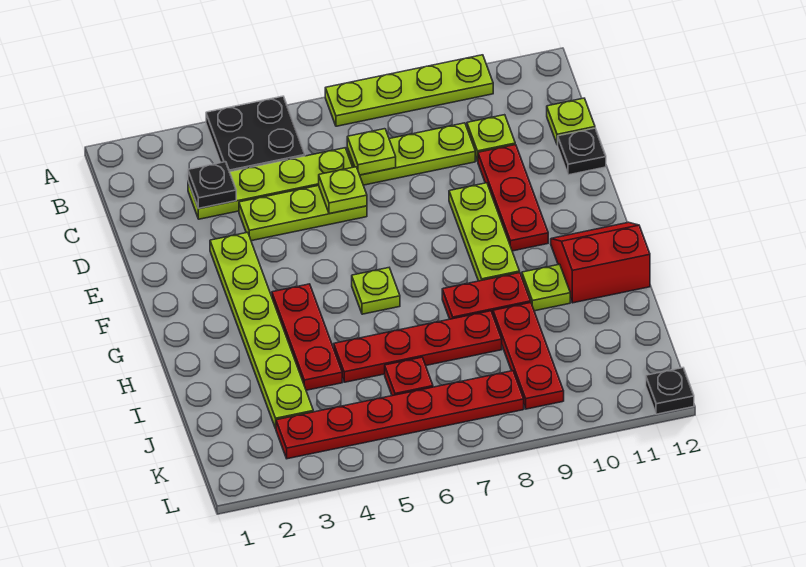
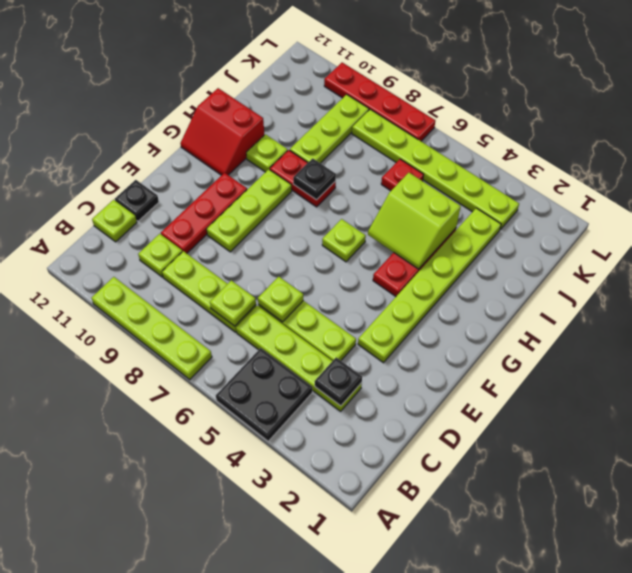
none -> lime 2x2 slope [368,173,461,269]
red 1x4 plate [334,311,502,382] -> red 1x4 plate moved to [324,63,435,141]
red 1x3 plate [493,303,564,409] -> lime 1x3 plate [290,94,369,163]
red 1x6 plate [276,371,524,459] -> lime 1x6 plate [352,109,519,229]
black 1x1 plate [646,368,694,414] -> black 1x1 plate moved to [293,158,336,200]

